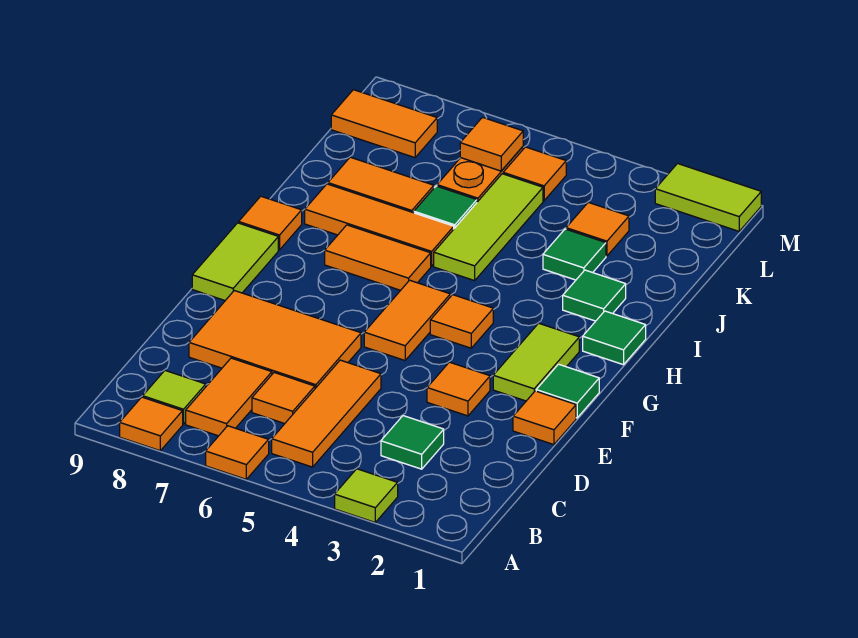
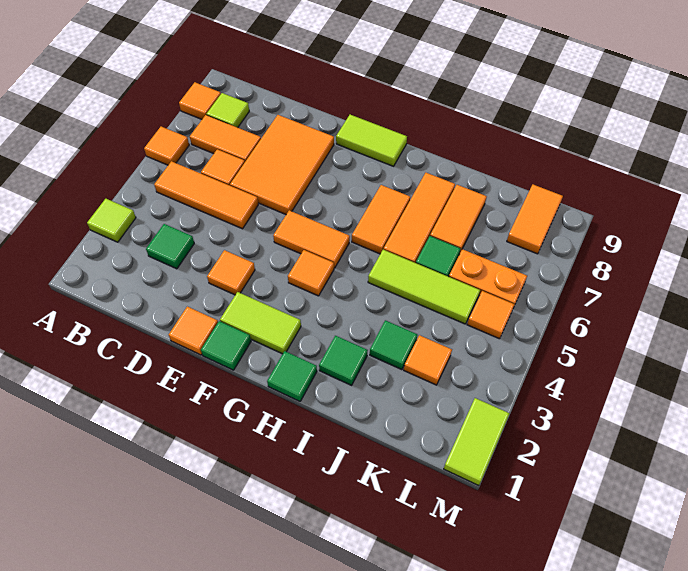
orange 1x1 tile [239,196,302,250] -> none
orange 1x1 tile [460,117,523,171] -> none

